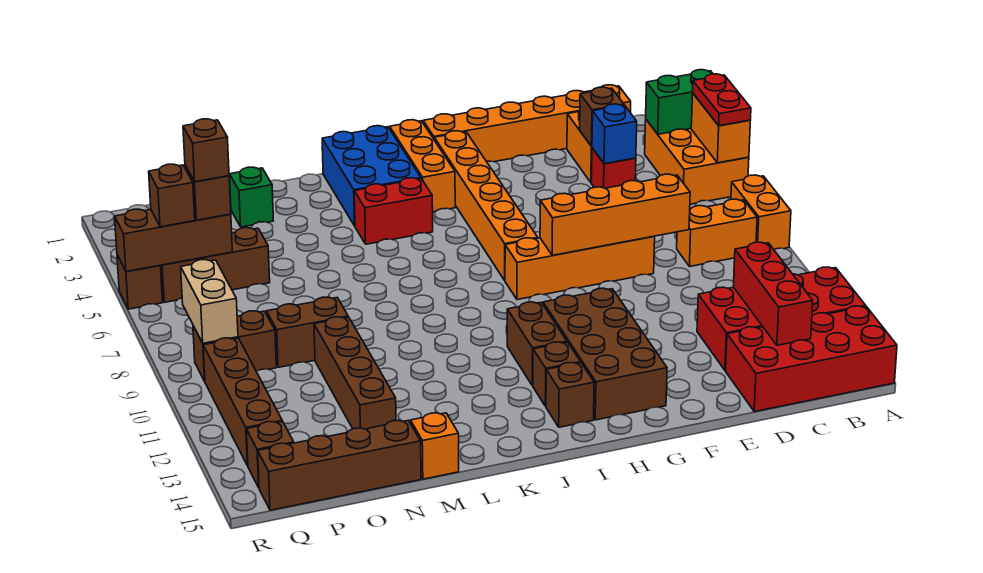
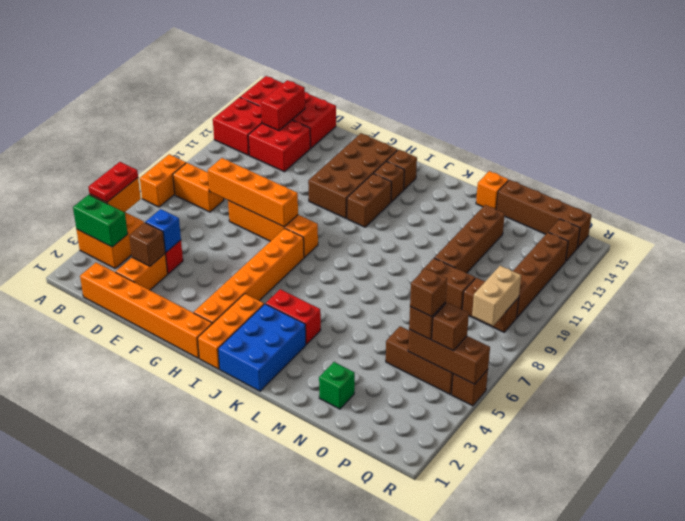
orange 2x3 brick [645,120,749,204] -> orange 2x2 brick [76,212,144,268]
red 1x3 brick [733,242,813,345] -> red 1x2 brick [261,80,305,131]

